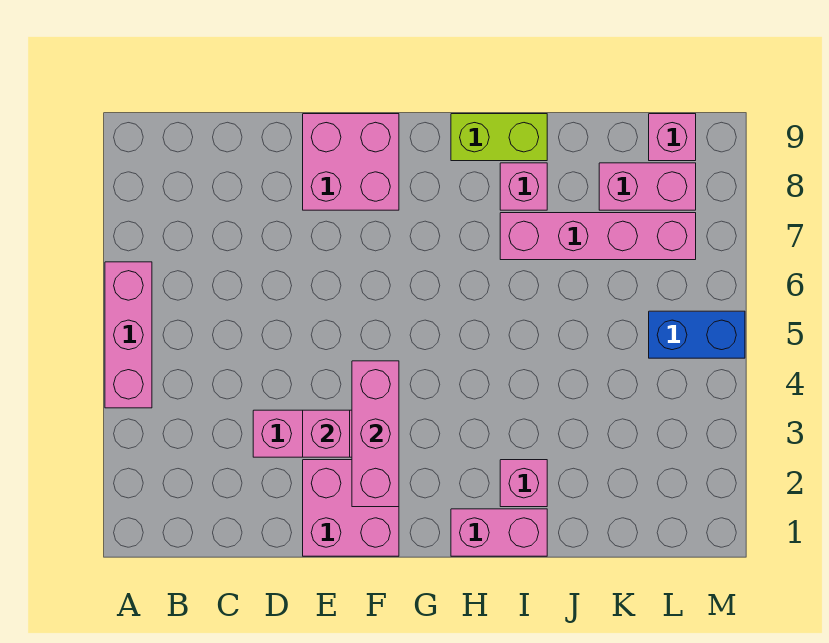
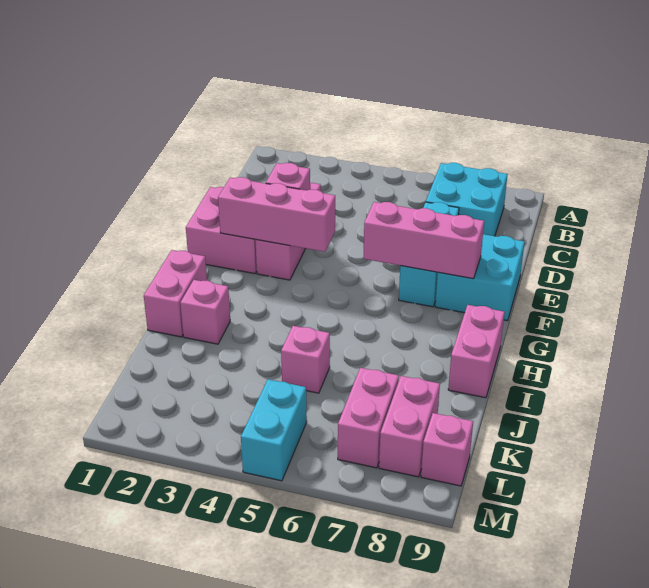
pink 1x3 brick [105,262,152,408] -> pink 1x3 brick moved to [363,202,484,279]
none -> cyan 2x2 brick [426,163,508,236]
none -> cyan 1x3 brick [399,202,459,307]
pink 2x2 brick [303,114,399,210] -> cyan 2x2 brick [435,234,525,321]
lime 1x2 brick [451,114,547,161] -> pink 1x2 brick [448,305,505,398]
pink 1x4 brick [500,213,696,260] -> pink 1x2 brick [338,368,399,468]
pink 1x1 brick [500,163,547,210] -> pink 1x1 brick moved to [281,326,330,393]
blue 1x2 brick [649,311,745,358] -> cyan 1x2 brick [241,379,307,481]

